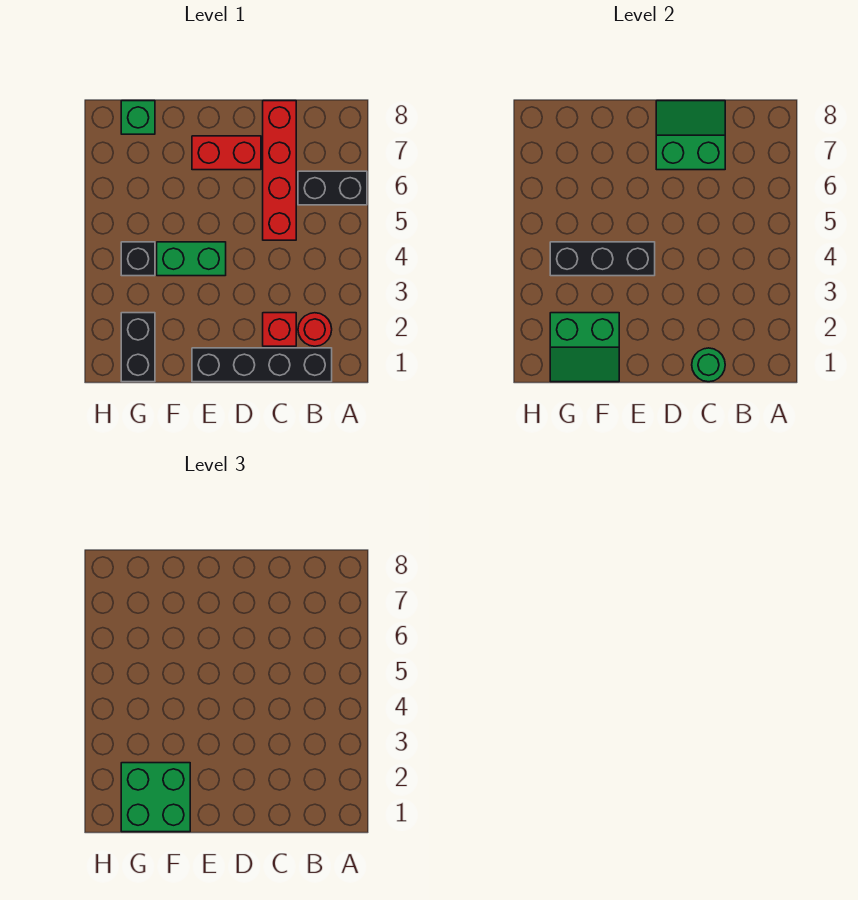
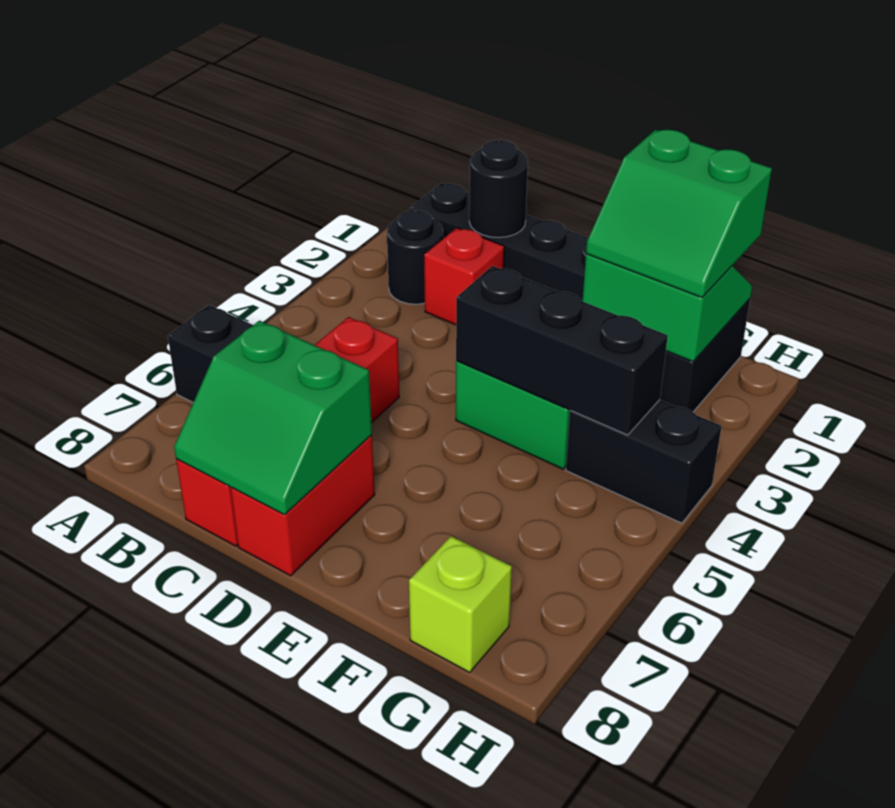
red 1x1 round brick [298,313,332,346] -> black 1x1 round brick [387,210,443,304]
green 1x1 round brick [692,348,725,382] -> black 1x1 round brick [469,140,528,238]
red 1x2 brick [192,136,261,170] -> red 1x2 brick turned to [231,435,375,576]
green 2x2 brick [121,763,190,832] -> green 2x2 slope [586,130,772,297]
black 1x1 brick [121,242,155,276] -> black 1x2 brick [566,400,722,523]
green 1x1 brick [121,101,155,134] -> lime 1x1 brick [409,536,512,672]

